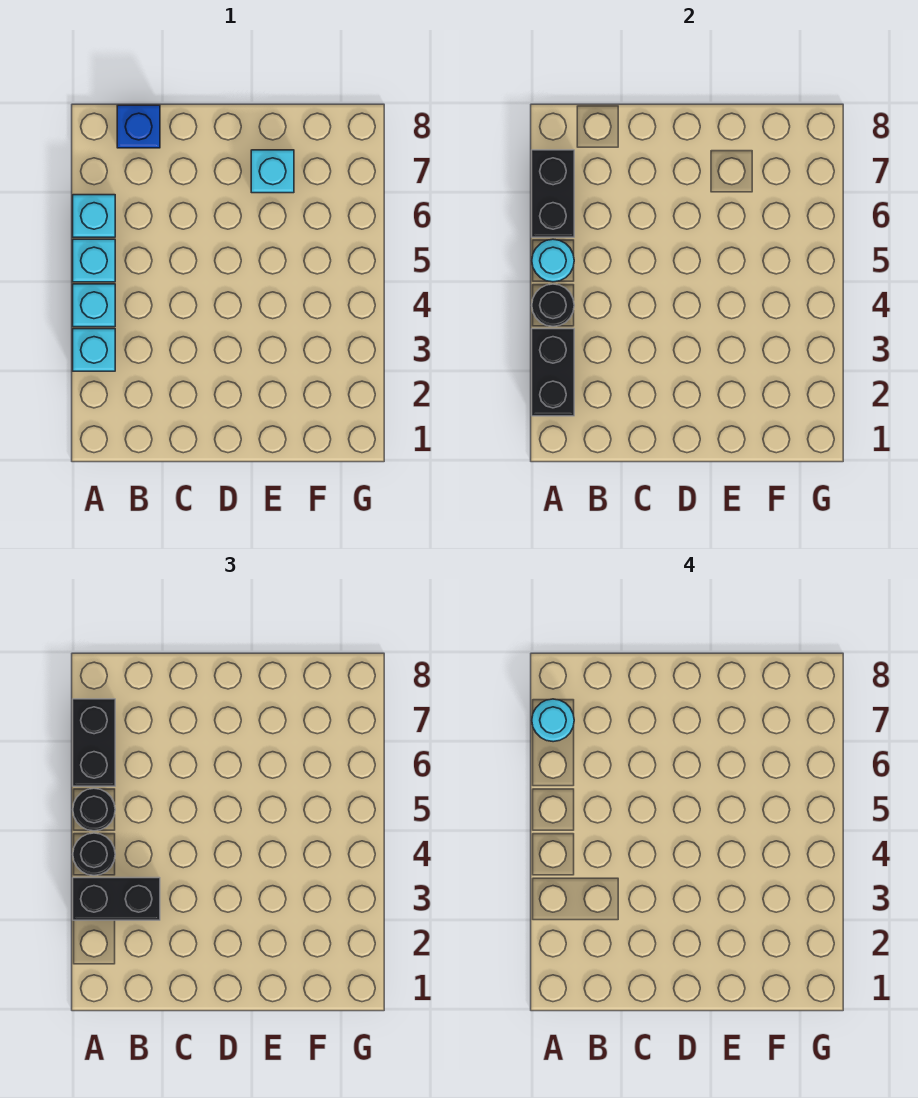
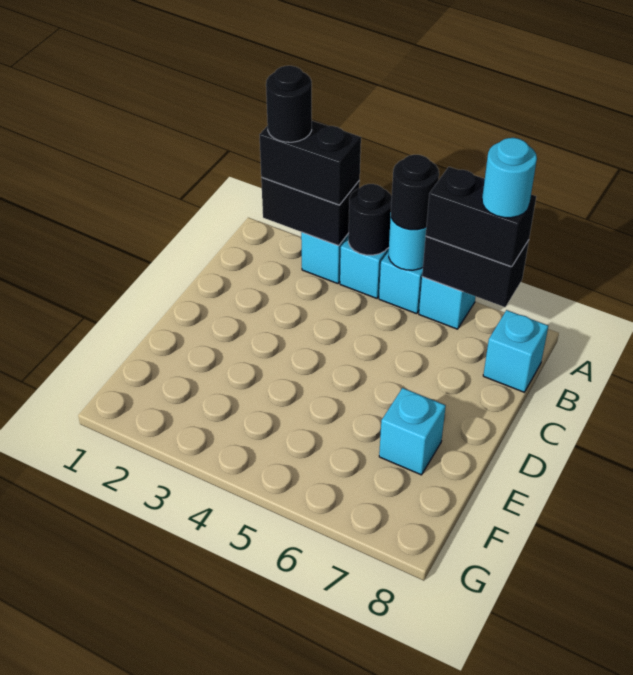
black 1x2 brick [73,878,160,920] -> black 1x2 brick turned to [260,121,361,205]
black 1x1 round brick [73,833,115,875] -> black 1x1 round brick moved to [266,66,312,142]
blue 1x1 brick [117,105,160,148] -> cyan 1x1 brick [483,310,548,392]

